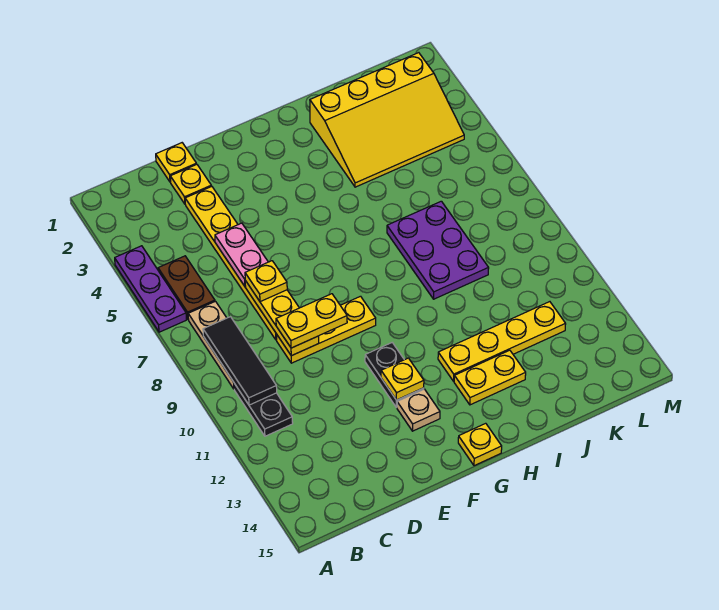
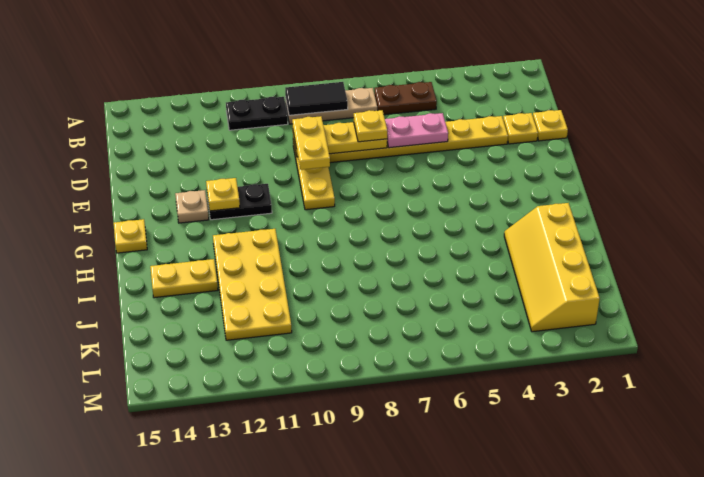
purple 1x3 plate [115,246,186,332] -> none
black 1x3 tile [203,317,277,405] -> black 1x2 tile [285,82,348,115]
yellow 1x4 plate [438,302,566,381] -> yellow 2x4 plate [213,229,292,340]
yellow 1x2 plate [454,350,526,405] -> yellow 1x2 plate turned to [150,259,218,298]
yellow 3x4 slope [310,53,464,187] -> yellow 2x4 slope [504,203,600,332]
purple 2x3 plate [387,201,489,299] -> none

